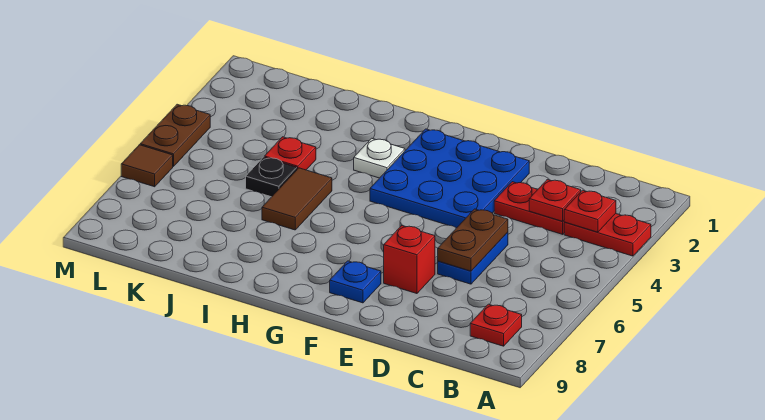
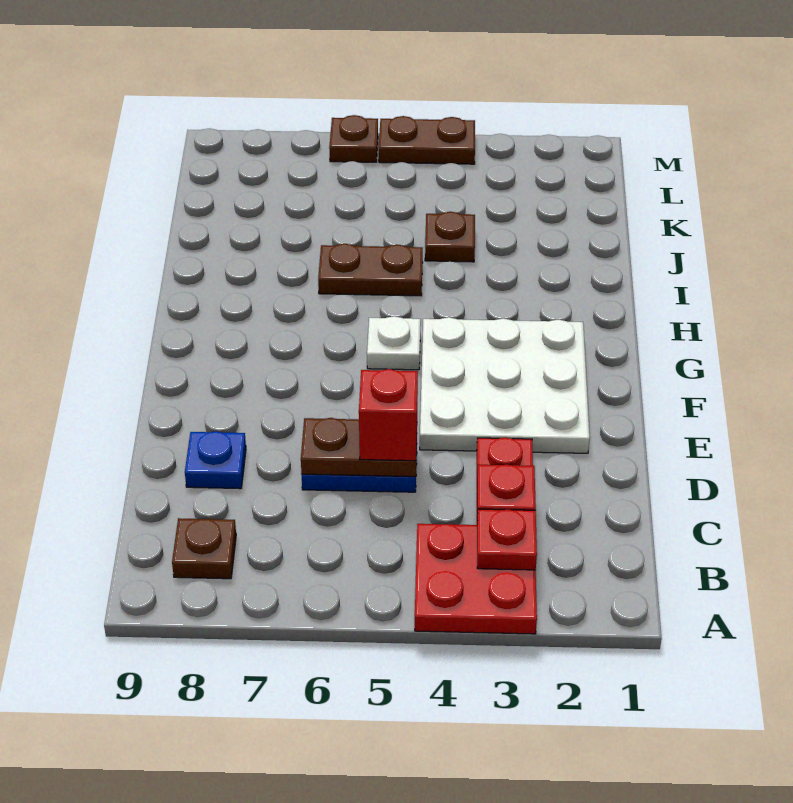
red 1x2 plate [564,214,651,256] -> red 2x2 plate [415,524,537,634]
red 1x1 plate [470,304,522,346] -> brown 1x1 plate [172,518,236,579]
blue 3x3 plate [370,129,529,228] -> white 3x3 plate [420,317,590,453]
red 1x1 brick [384,226,435,294] -> red 1x1 brick moved to [359,369,418,461]
blue 1x1 plate [330,261,381,303] -> blue 1x1 plate moved to [185,431,246,489]
white 1x1 plate [354,138,405,178] -> white 1x1 plate moved to [367,316,421,370]
brown 1x2 tile [262,168,332,230] -> brown 1x2 plate [318,244,423,296]
red 1x1 plate [264,137,316,170] -> brown 1x1 plate [425,212,475,262]
black 1x1 plate [246,157,297,197] -> none
brown 1x1 tile [121,145,173,187] -> brown 1x1 plate [329,115,378,162]

